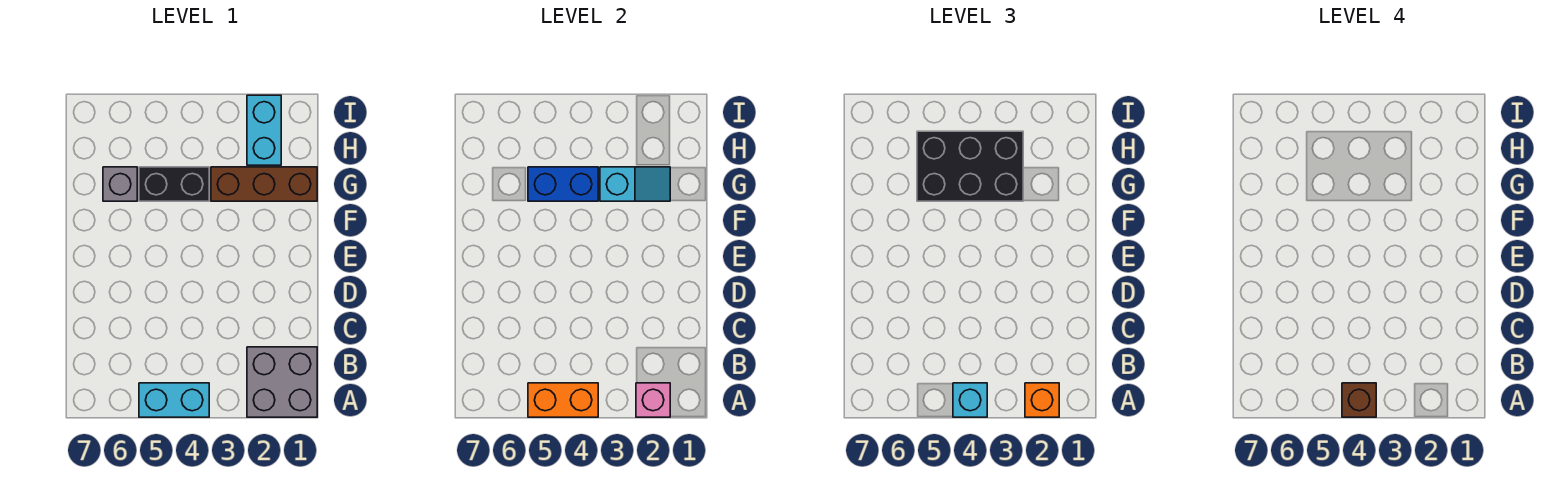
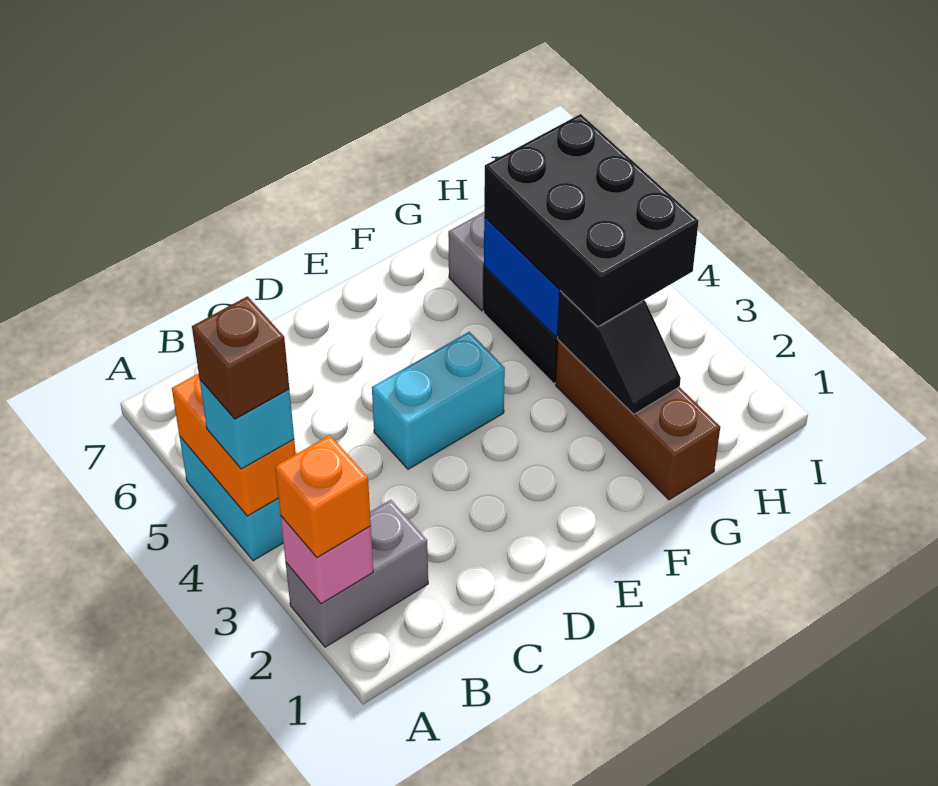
grey 2x2 brick [247,347,317,417] -> grey 1x2 brick [286,500,428,647]
cyan 1x2 slope [600,167,670,201] -> black 1x2 slope [558,291,681,414]
cyan 1x2 brick [247,95,281,165] -> cyan 1x2 brick moved to [372,332,505,469]

